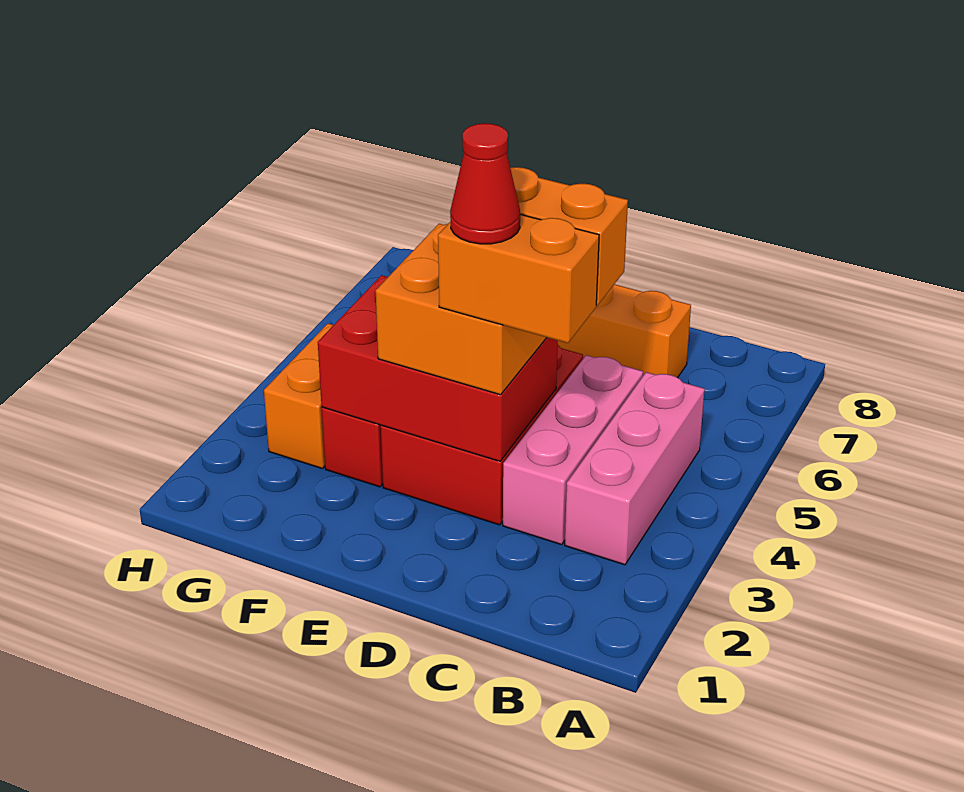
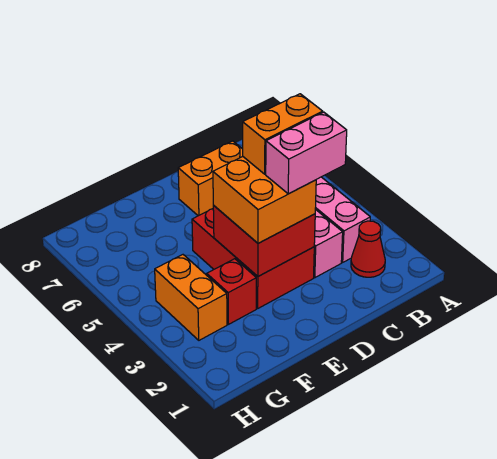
orange 1x2 brick [438,214,599,343] -> pink 1x2 brick [266,112,347,194]
red 2x3 brick [318,275,558,461] -> red 2x2 brick [213,206,315,276]
red 1x1 cone [450,123,520,244] -> red 1x1 cone moved to [351,221,385,277]

